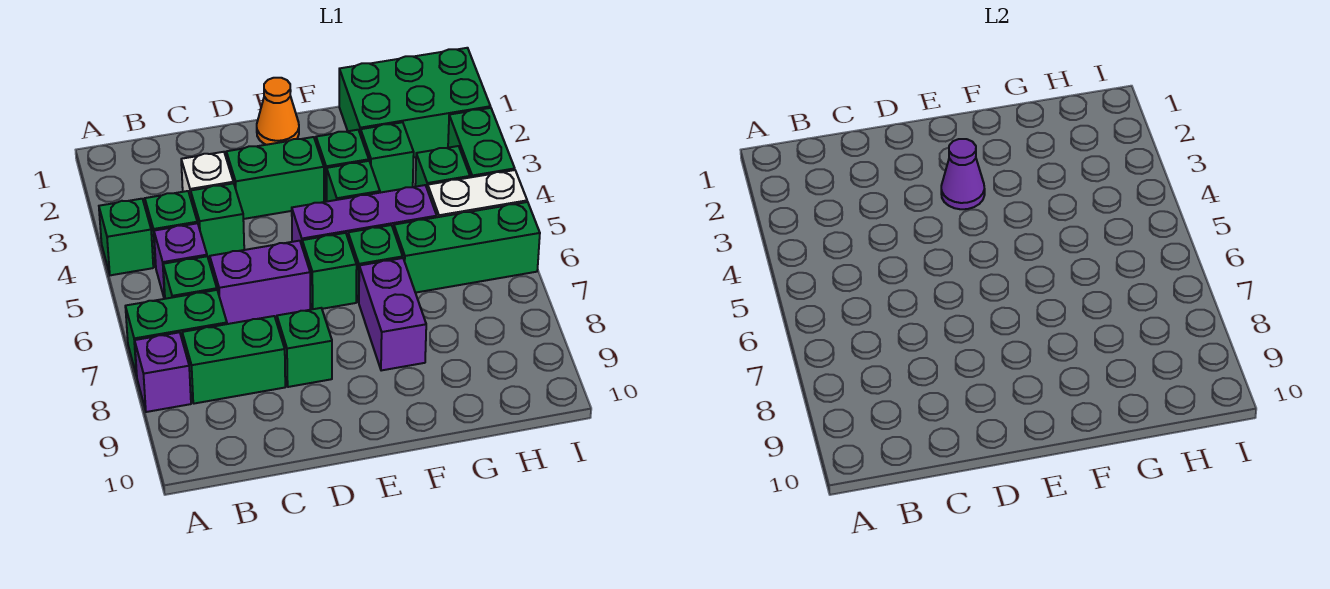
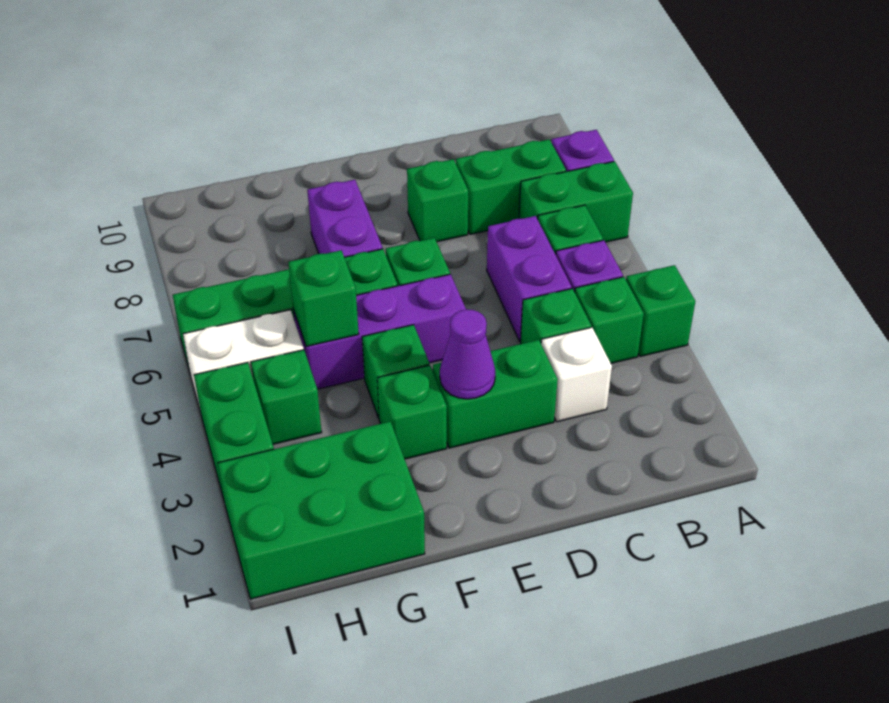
purple 1x2 brick [210,241,310,324] -> purple 1x2 brick turned to [487,216,572,342]
orange 1x1 cone [257,78,299,145] -> none
green 1x1 brick [361,122,414,193] -> green 1x1 brick moved to [288,250,359,347]

